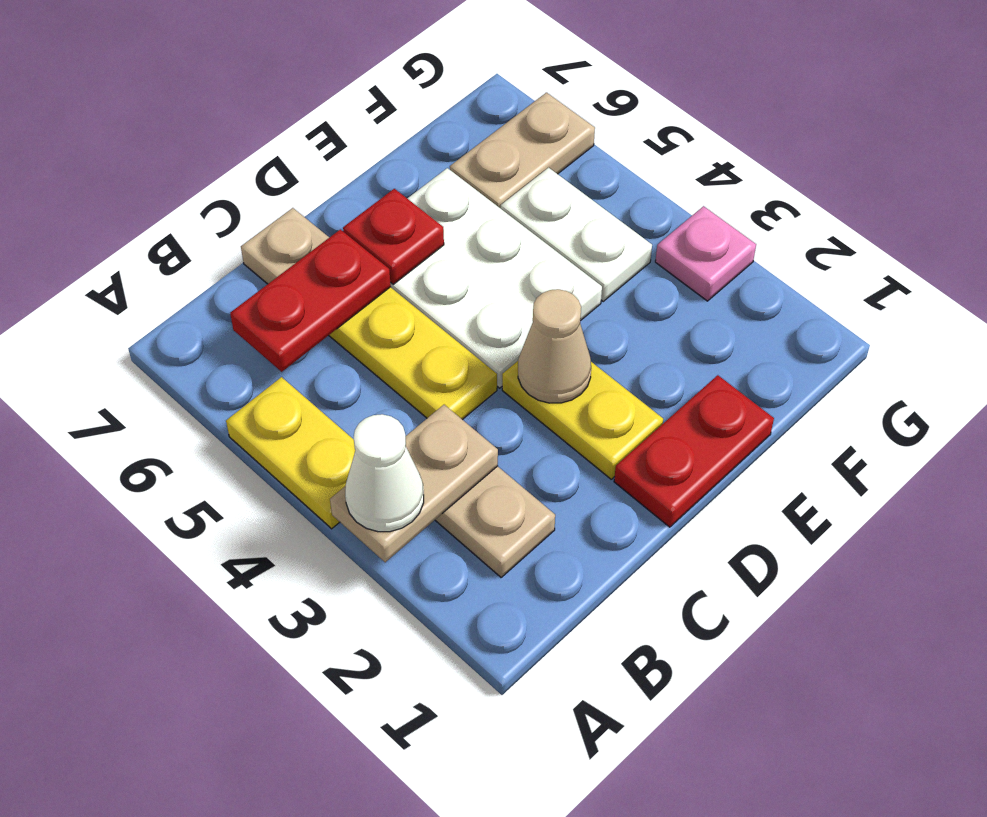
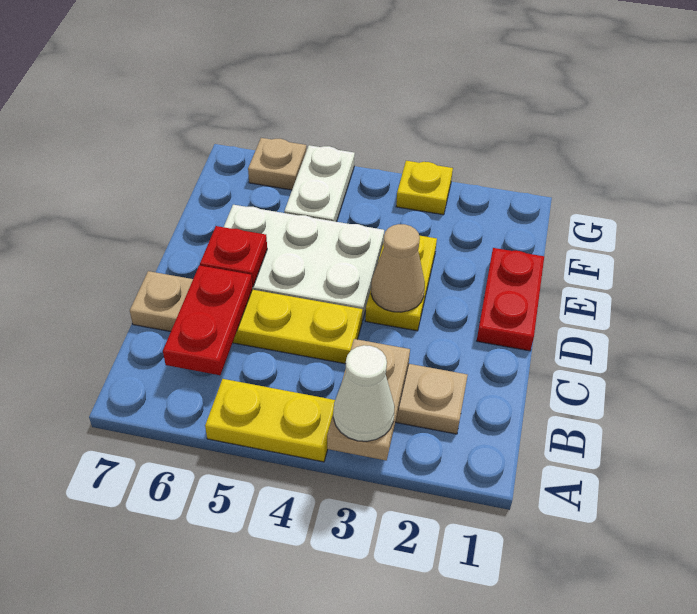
yellow 1x2 plate [502,361,663,479] -> yellow 1x2 plate turned to [365,236,437,331]
white 1x2 plate [501,168,652,301] -> white 1x2 plate turned to [284,145,355,222]
tan 1x2 plate [450,93,595,208] -> tan 1x1 plate [248,138,306,190]
pink 1x1 plate [655,206,756,301] -> yellow 1x1 plate [396,161,453,215]

